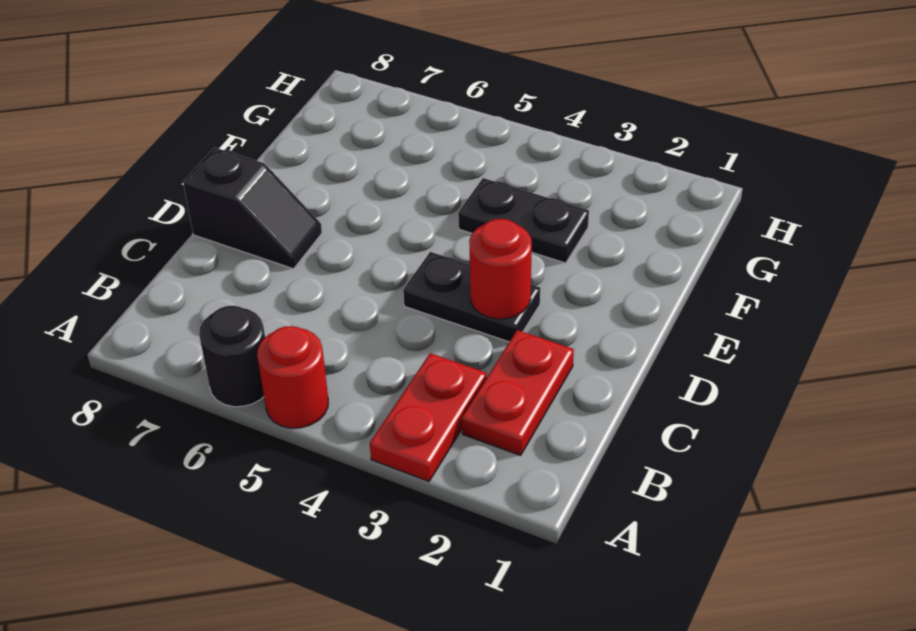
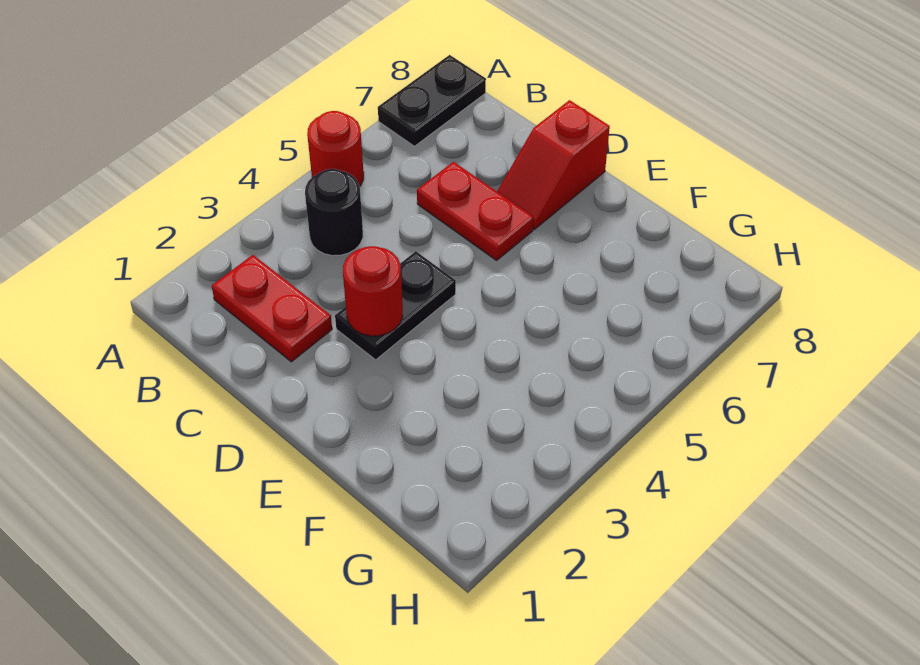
red 1x2 plate [370,353,487,481] -> red 1x2 plate moved to [417,162,533,260]
black 1x1 round brick [199,306,265,407] -> black 1x1 round brick moved to [305,169,363,256]
black 1x2 slope [183,147,322,269] -> red 1x2 slope [497,100,610,229]
black 1x2 plate [458,178,589,263] -> black 1x2 plate moved to [378,55,486,146]

